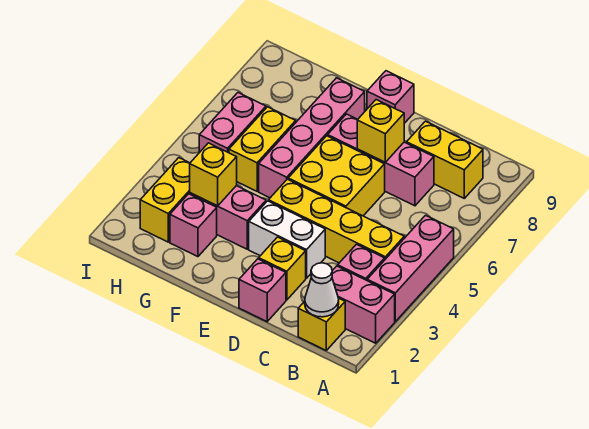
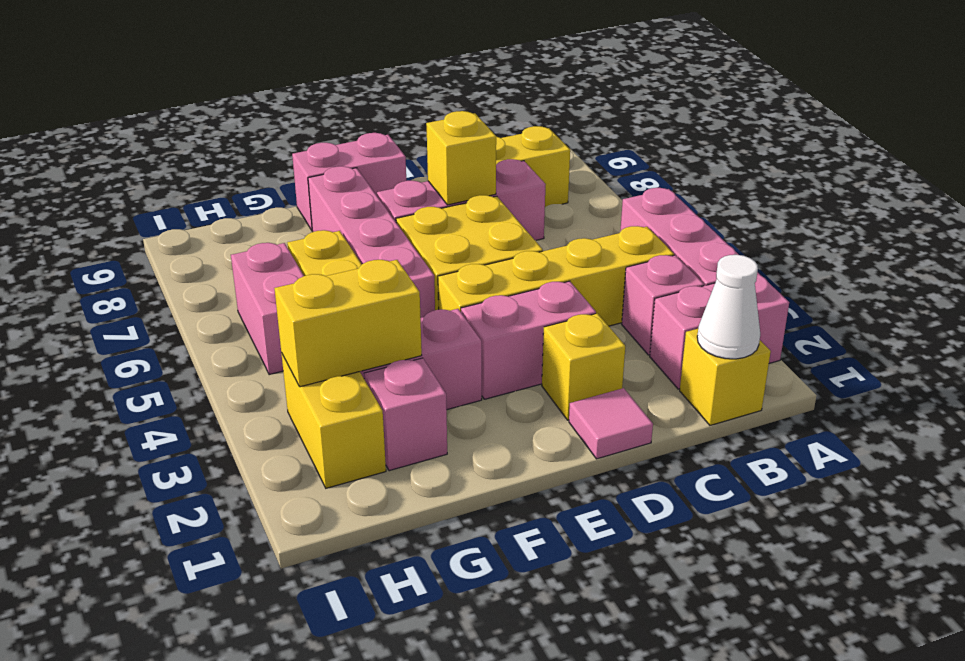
pink 1x1 brick [239,259,286,322] -> pink 1x1 tile [569,388,653,459]
white 1x2 brick [249,201,325,278] -> pink 1x2 brick [461,281,596,399]
pink 1x1 brick [367,71,414,123] -> pink 1x2 brick [292,133,406,230]
yellow 1x1 brick [190,143,237,206] -> yellow 1x2 brick [274,260,422,387]

